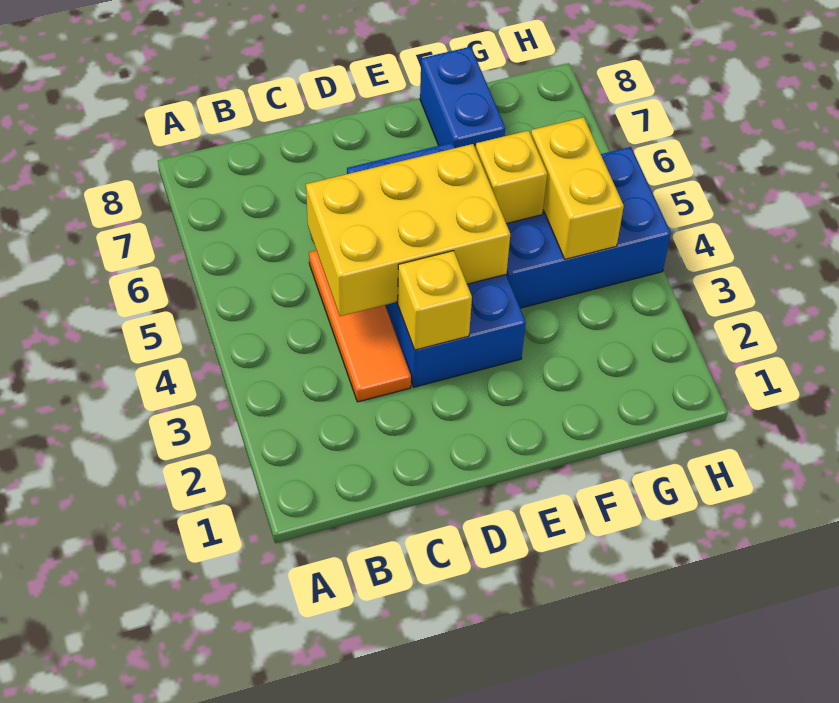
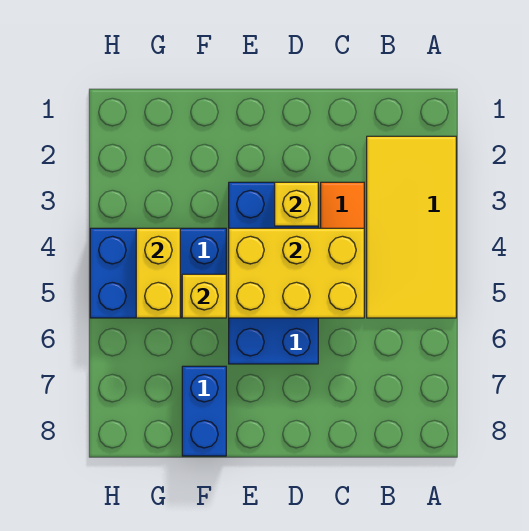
none -> yellow 2x4 tile [367,136,456,318]

